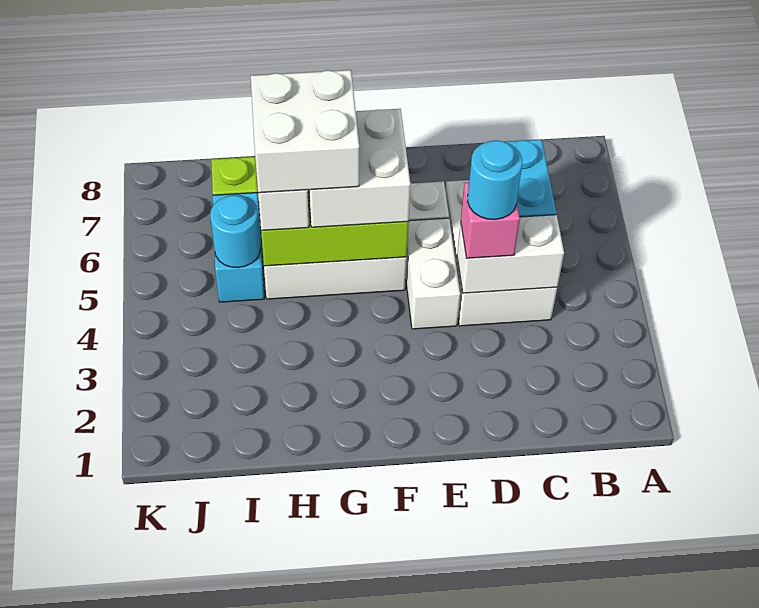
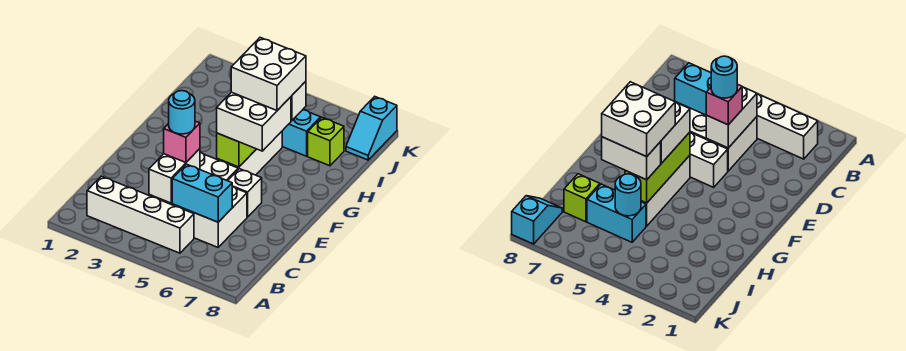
none -> white 1x4 brick [87,176,194,253]
none -> cyan 1x2 slope [346,97,397,160]

